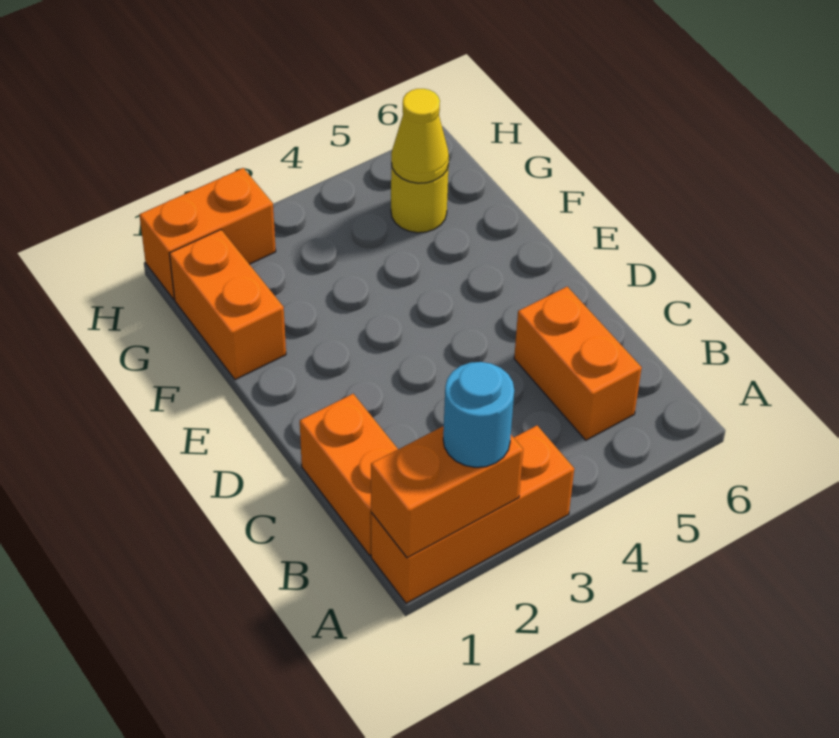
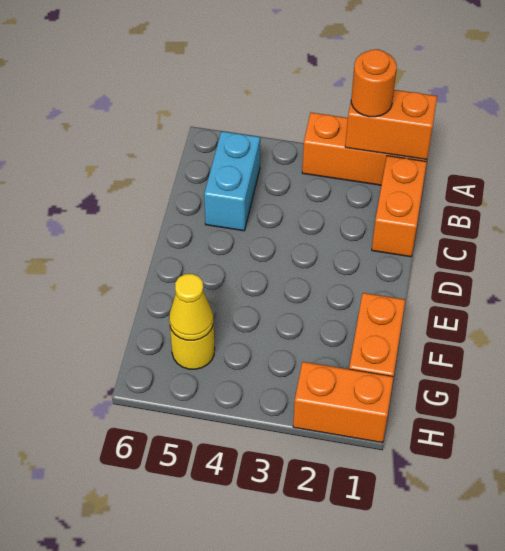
cyan 1x1 round brick [443,362,514,467] -> orange 1x1 round brick [351,49,397,117]
orange 1x2 brick [514,287,642,440] -> cyan 1x2 brick [204,131,260,231]

